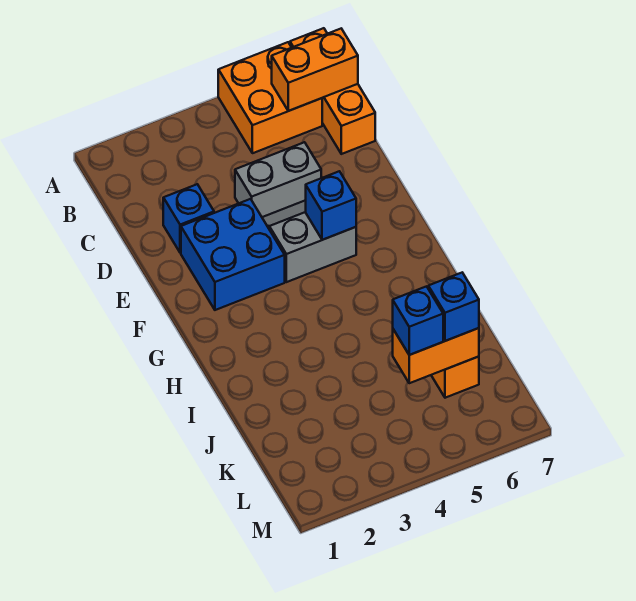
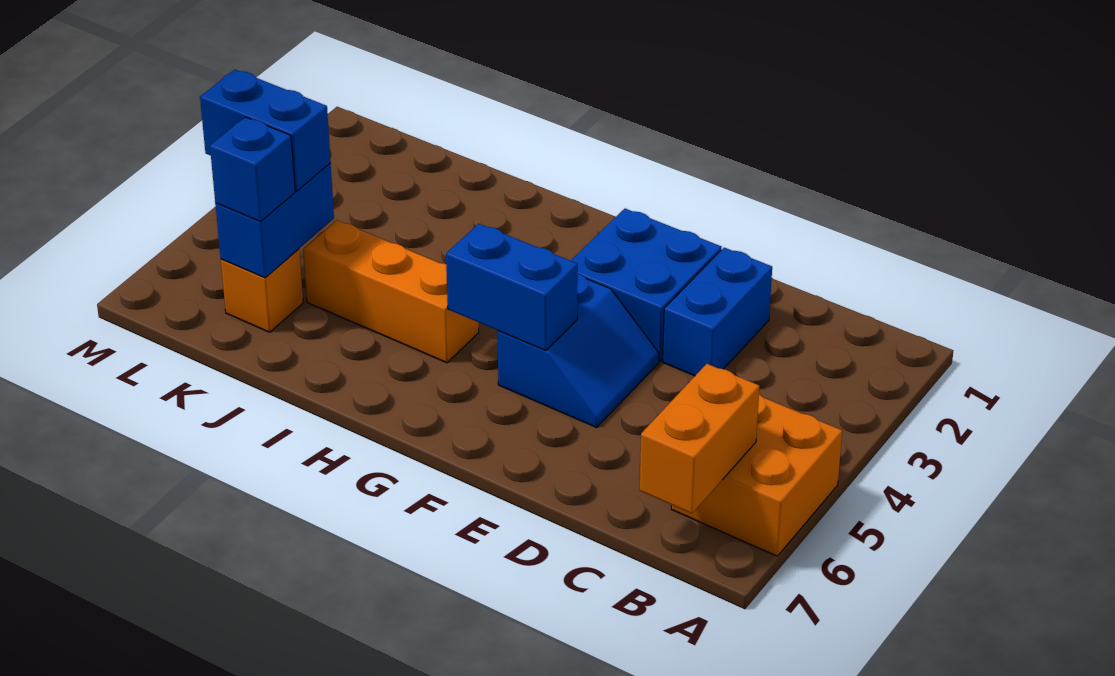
orange 1x3 brick [290,28,375,154] -> orange 1x3 brick moved to [303,220,479,363]
blue 1x1 brick [163,184,214,253] -> blue 1x2 brick [663,248,772,376]
grey 1x2 brick [235,142,321,217] -> none
grey 2x2 slope [262,200,356,282] -> blue 2x2 slope [498,274,659,427]
blue 1x1 brick [306,171,356,240] -> blue 1x2 brick [446,224,578,351]
orange 1x2 brick [393,328,479,383] -> blue 1x2 brick [215,164,334,278]
blue 1x1 brick [393,286,443,355] -> blue 1x2 brick [200,70,331,191]

